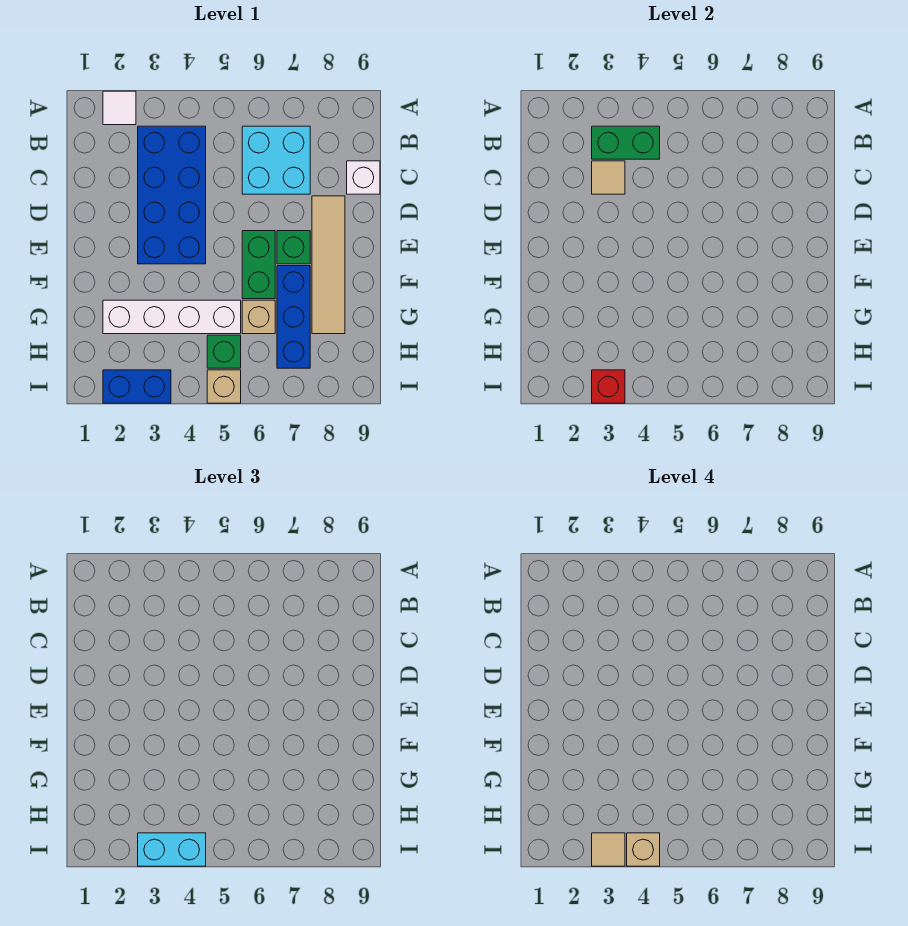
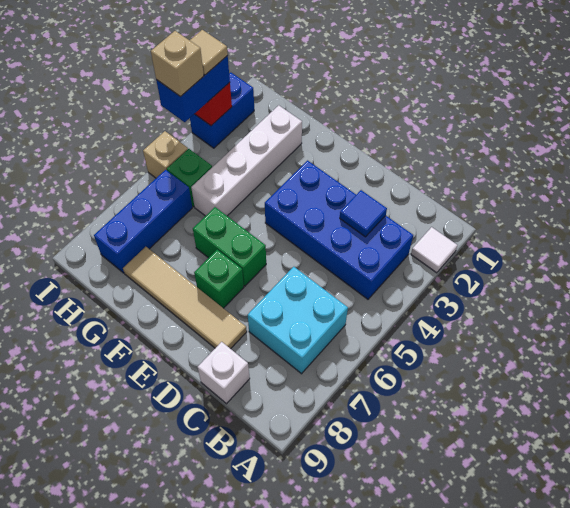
green 1x2 brick [592,126,660,159] -> none
tan 1x1 tile [592,161,625,194] -> blue 1x1 tile [340,190,387,237]
blue 1x3 brick [277,266,310,368] -> blue 1x3 brick turned to [94,170,192,273]
tan 1x1 brick [242,300,275,334] -> none
cyan 1x2 brick [138,833,206,866] -> blue 1x2 brick [156,56,230,122]

